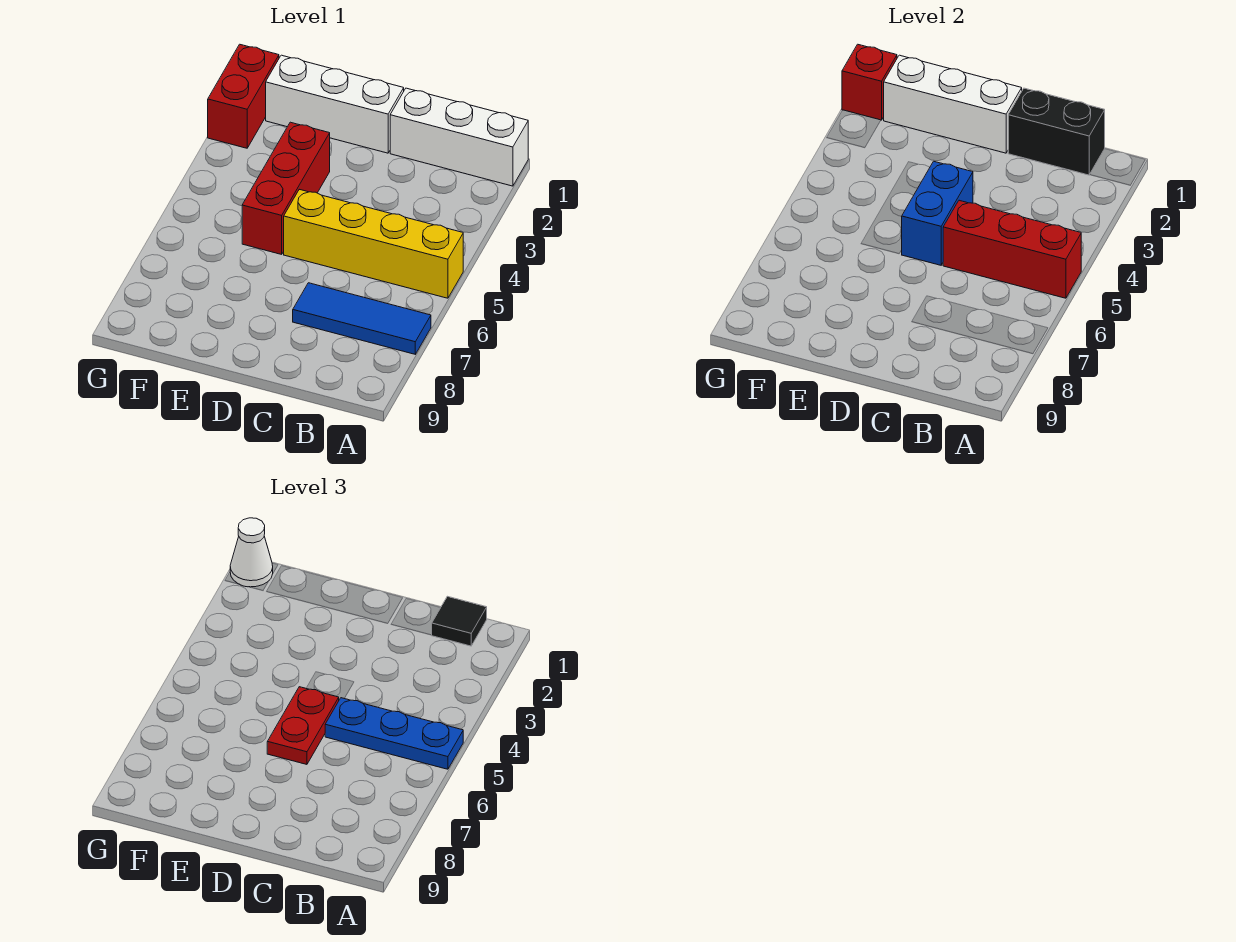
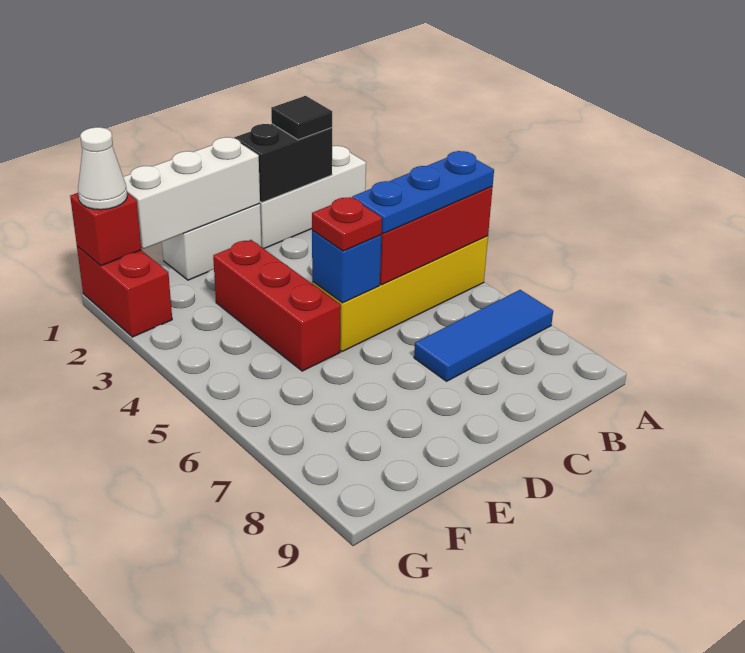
white 1x3 brick [266,55,404,153] -> white 1x2 brick [162,204,262,280]
blue 1x2 brick [902,161,973,265] -> blue 1x1 brick [312,230,381,303]
red 1x2 plate [267,687,339,764] -> red 1x1 plate [312,197,382,251]

